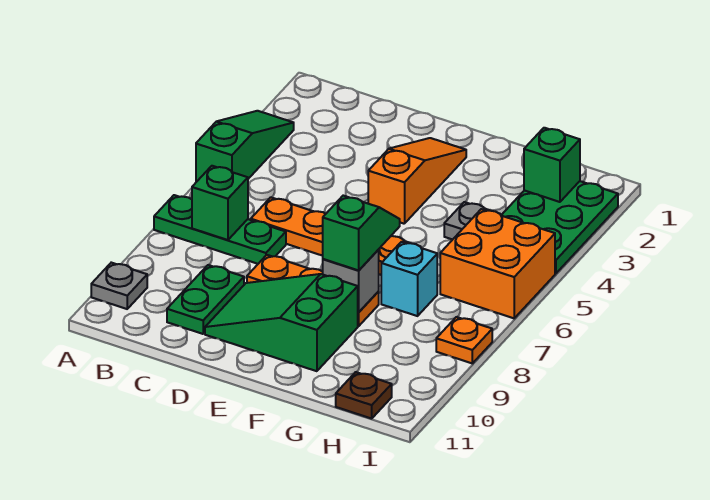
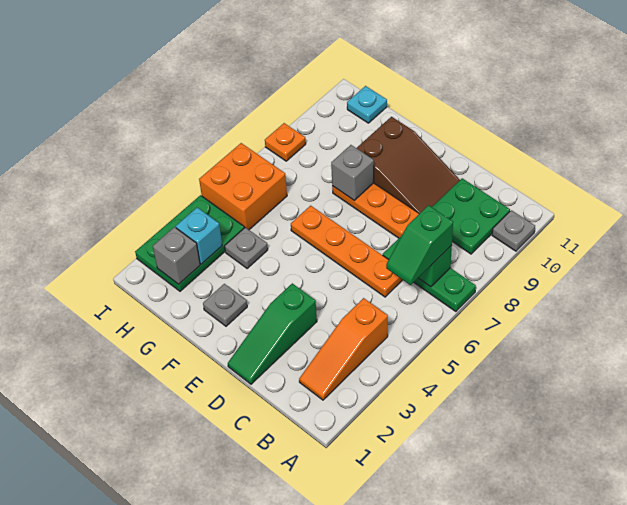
green 1x3 slope [196,111,294,182] -> green 1x3 slope moved to [228,283,317,384]
green 1x2 plate [167,265,244,334] -> green 2x2 plate [432,178,510,254]
green 2x3 slope [205,274,358,371] -> brown 2x3 slope [357,117,460,214]
orange 1x3 slope [368,138,466,224] -> orange 1x3 slope moved to [299,298,388,400]
none -> grey 1x1 plate [203,284,247,326]
green 1x2 slope [323,196,400,271] -> green 1x2 slope moved to [386,205,453,285]
cyan 1x1 brick [381,242,437,316] -> cyan 1x1 brick moved to [176,208,222,264]
green 1x1 brick [524,128,580,202] -> grey 1x1 brick [153,227,200,284]
brown 1x1 plate [336,372,392,419] -> cyan 1x1 plate [347,86,387,123]

